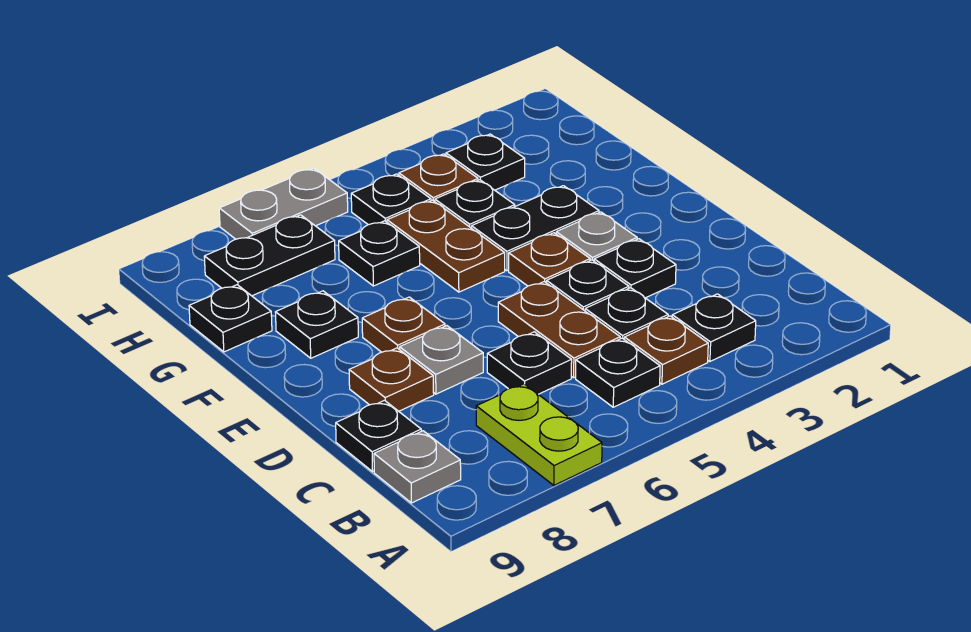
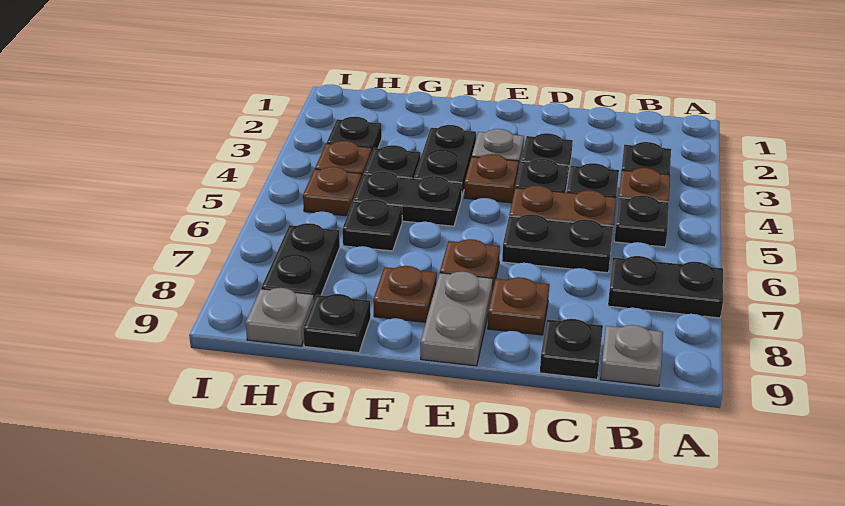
lime 1x2 plate [476,384,602,485] -> black 1x2 plate [608,256,723,318]
black 1x1 plate [487,332,572,394] -> black 1x2 plate [502,214,613,273]
grey 1x1 plate [400,326,483,394] -> grey 1x1 plate moved to [245,288,314,346]
brown 1x2 plate [387,200,505,292] -> black 1x2 plate [354,171,462,226]
black 1x1 plate [276,291,358,358] -> brown 1x1 plate [373,266,437,322]
black 1x1 plate [351,174,431,225] -> brown 1x1 plate [303,167,362,216]
grey 1x2 plate [219,168,348,239] -> grey 1x2 plate moved to [420,272,493,366]

